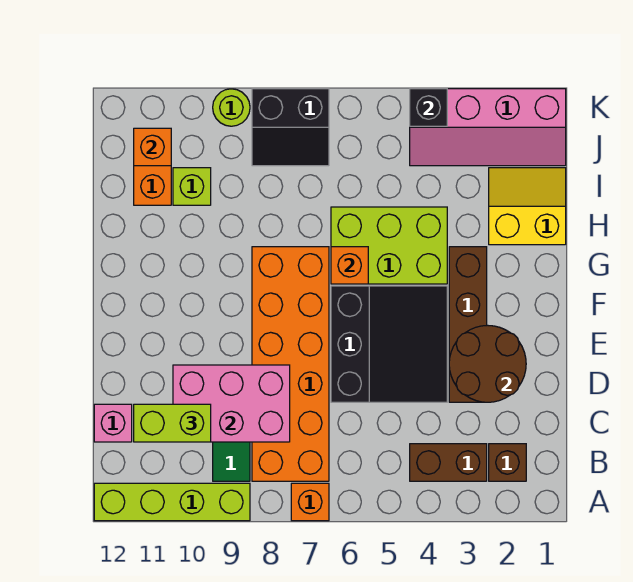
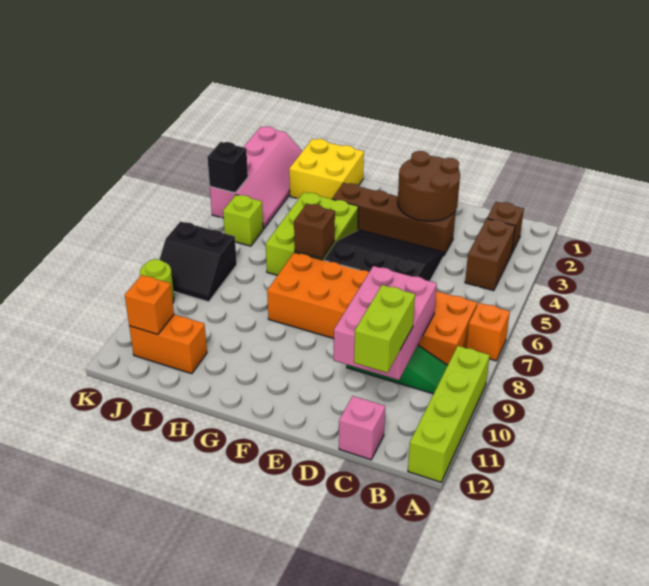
orange 1x1 brick [331,247,368,284] -> brown 1x1 brick [294,204,335,259]
yellow 2x2 slope [489,168,566,245] -> yellow 2x2 brick [289,139,364,199]
lime 1x1 brick [173,168,211,205] -> lime 1x1 brick moved to [223,195,263,246]
black 2x2 slope [252,89,329,166] -> black 2x2 slope turned to [159,221,237,302]

